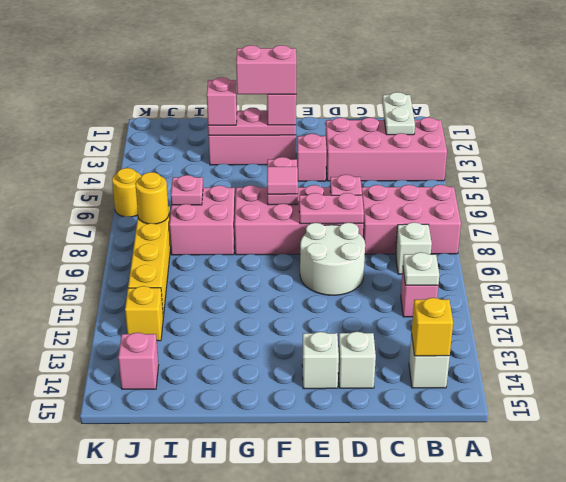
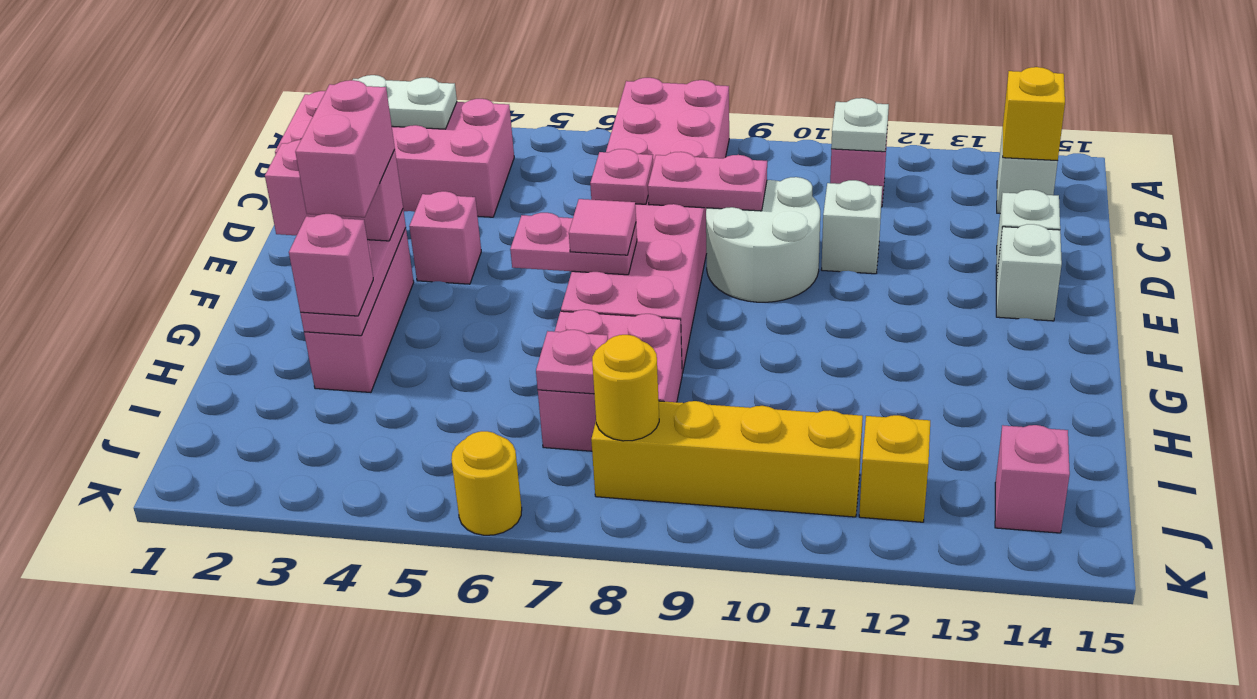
pink 2x4 brick [326,117,447,181] -> pink 2x4 brick turned to [275,91,514,217]
white 1x1 brick [396,222,432,274] -> white 1x1 brick moved to [821,180,882,274]
pink 1x2 plate [299,193,364,224] -> pink 1x2 plate turned to [648,152,767,211]

